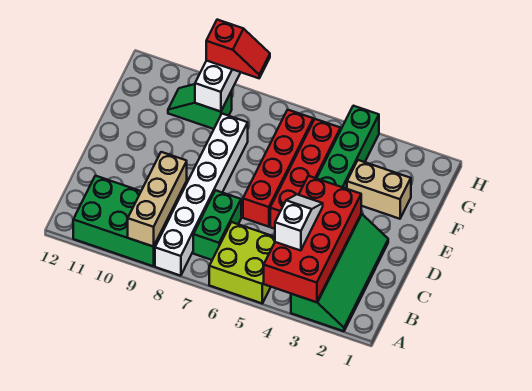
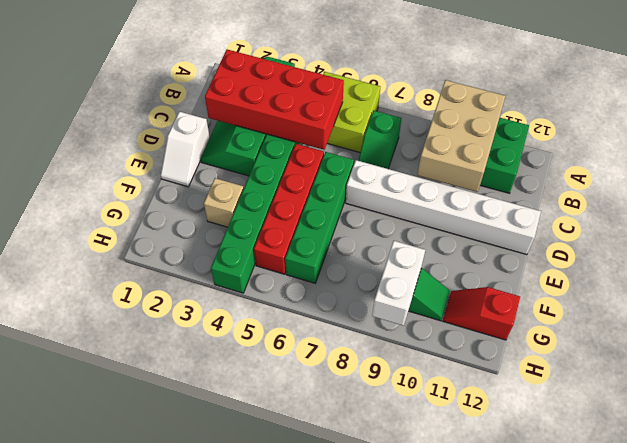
red 2x4 brick [264,176,361,302] -> red 2x4 brick turned to [205,49,344,150]
white 1x6 brick [155,114,248,276] -> white 1x6 brick turned to [346,160,541,255]
tan 1x3 brick [128,152,187,247] -> tan 2x3 brick [417,80,505,192]
white 1x2 slope [275,195,323,251] -> white 1x2 slope moved to [161,112,210,187]
green 1x2 brick [193,190,241,260] -> green 1x2 slope [358,111,401,169]
red 1x4 brick [243,110,313,227] -> green 1x4 brick [285,152,354,283]
tan 1x2 brick [347,160,411,219] -> tan 1x1 brick [204,178,244,227]
red 1x2 slope [206,20,270,78] -> red 1x2 slope moved to [443,287,520,340]

